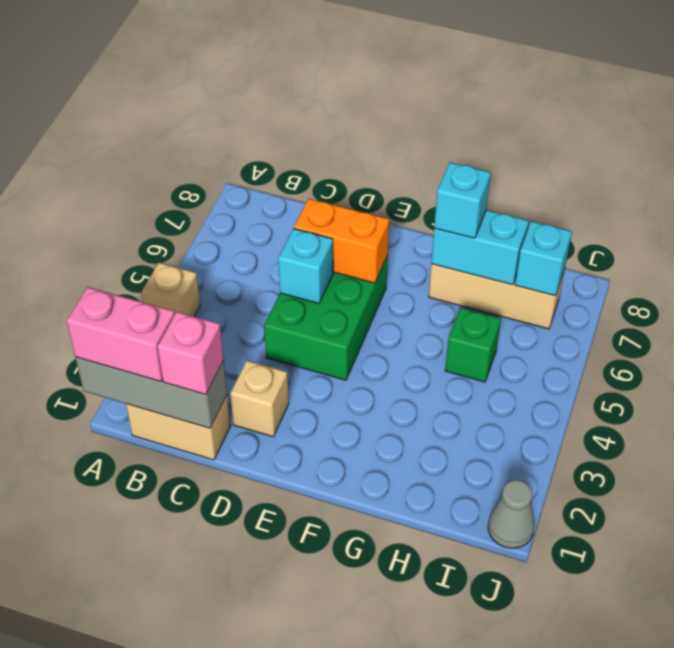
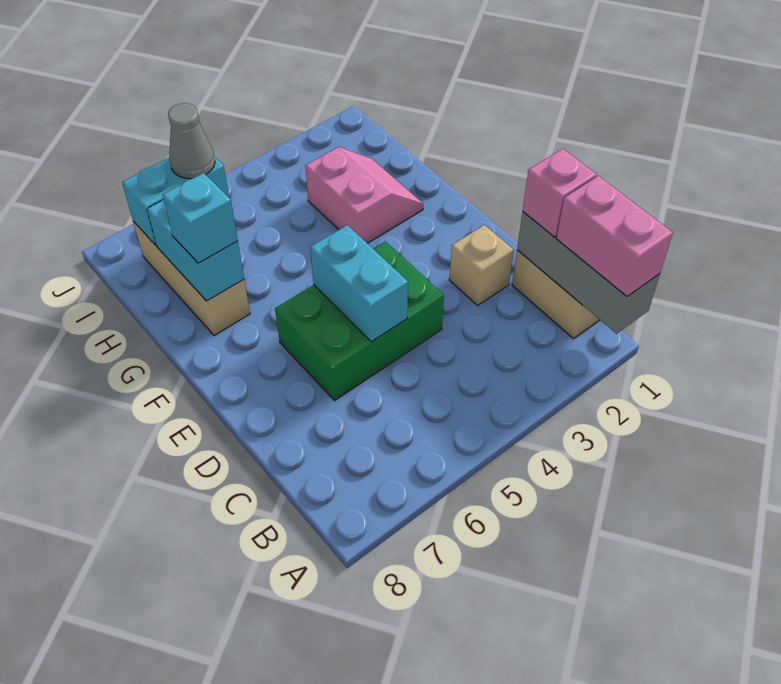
tan 1x1 brick [142,263,200,316] -> none
cyan 1x1 brick [278,229,333,303] -> cyan 1x2 brick [310,225,408,342]
orange 1x2 brick [294,199,389,283] -> none
none -> pink 2x2 slope [305,147,423,243]
green 1x1 brick [445,308,501,382] -> none
cyan 1x1 brick [515,221,572,296] -> cyan 1x2 brick [122,157,229,245]
grey 1x1 cone [488,480,535,548] -> grey 1x1 cone moved to [168,103,215,179]

